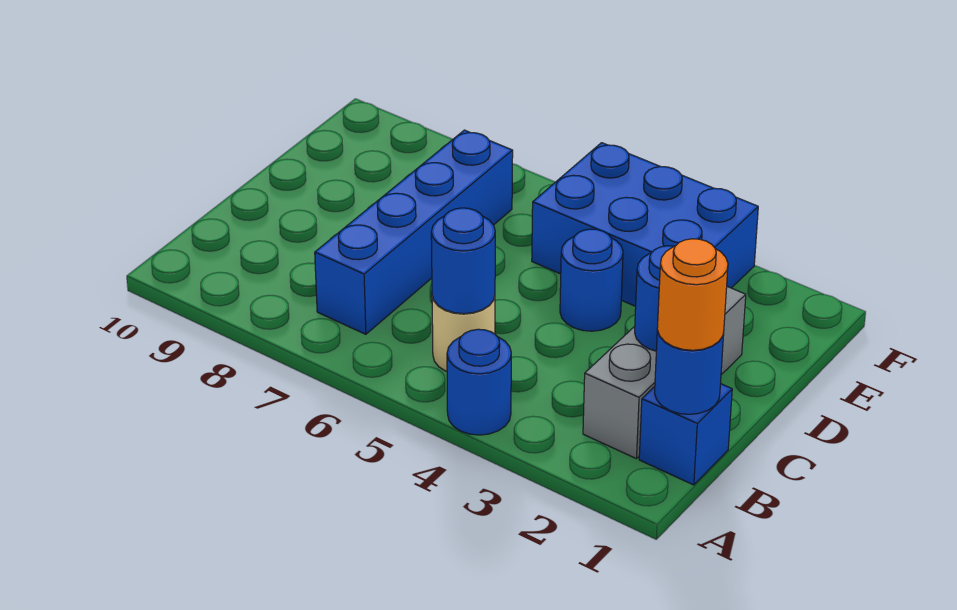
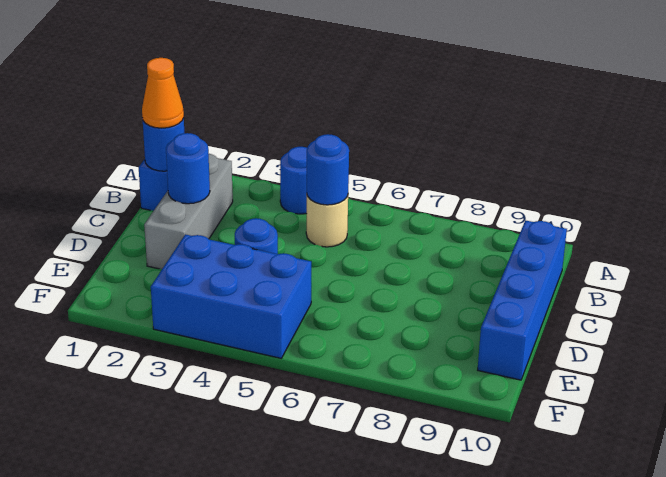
orange 1x1 round brick [657,239,728,350] -> orange 1x1 cone [142,58,184,128]
blue 1x4 brick [315,130,513,334] -> blue 1x4 brick moved to [478,220,567,380]

